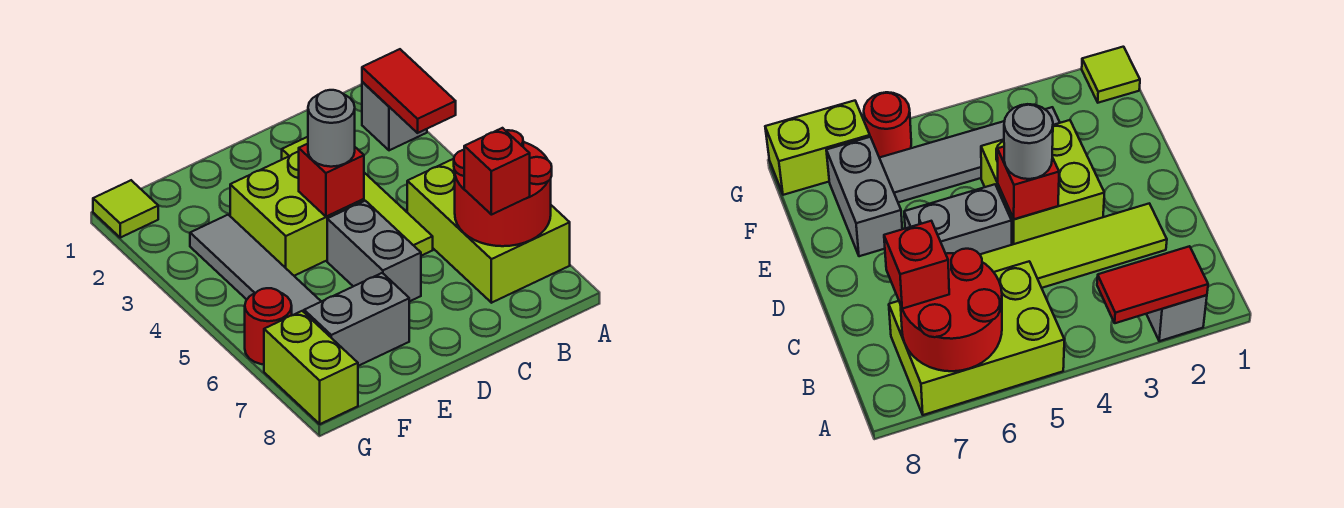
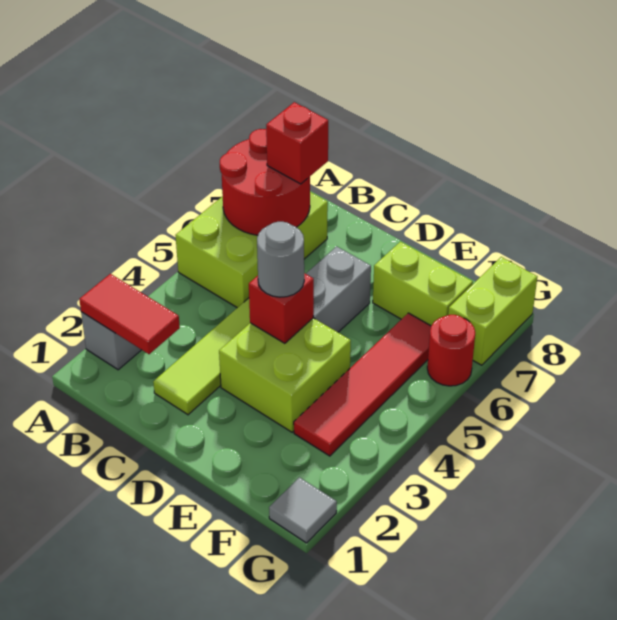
red 1x2 tile [362,49,456,133] -> red 1x2 tile turned to [79,274,180,354]
grey 1x2 brick [304,273,409,366] -> lime 1x2 brick [373,242,473,326]
grey 1x4 tile [190,215,321,315] -> red 1x4 tile [294,313,431,456]
lime 1x1 tile [93,180,158,238] -> grey 1x1 tile [269,477,337,543]

